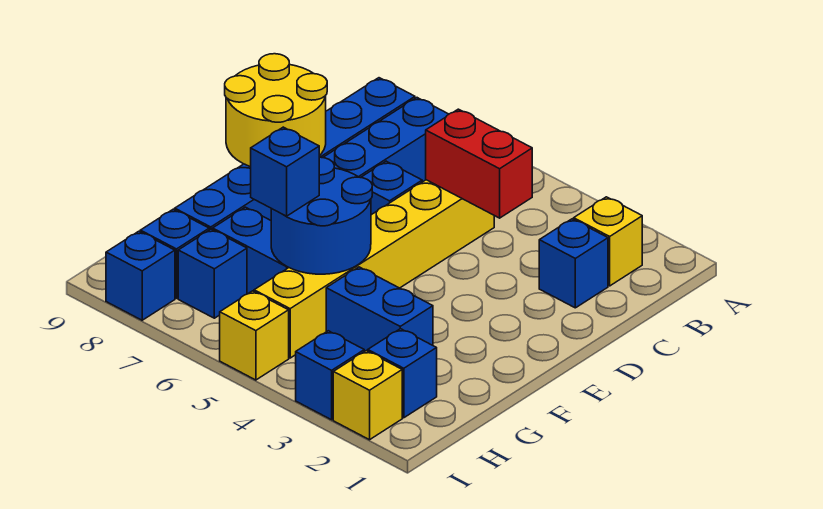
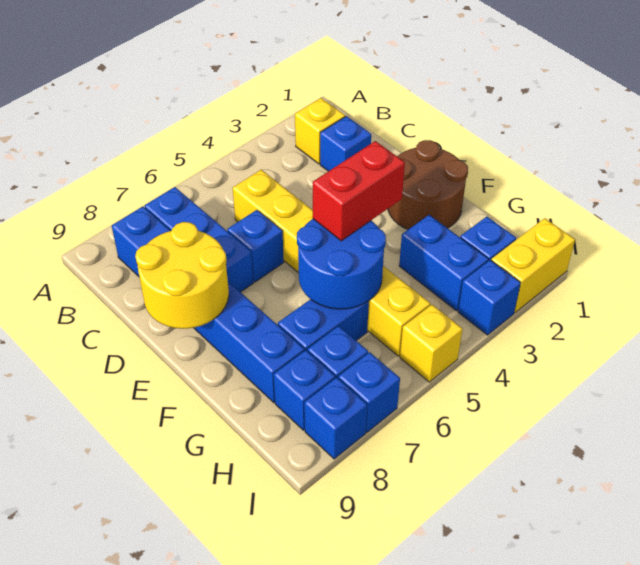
red 1x2 brick [426,109,532,218] -> red 1x2 brick moved to [313,141,405,241]
none -> brown 2x2 round brick [388,140,468,229]
blue 1x2 brick [326,267,433,351] -> blue 1x2 brick turned to [399,215,489,311]
blue 1x1 brick [251,127,319,216] -> blue 1x1 brick moved to [338,352,400,432]
yellow 1x1 brick [333,351,402,440] -> yellow 1x2 brick [491,218,575,312]

